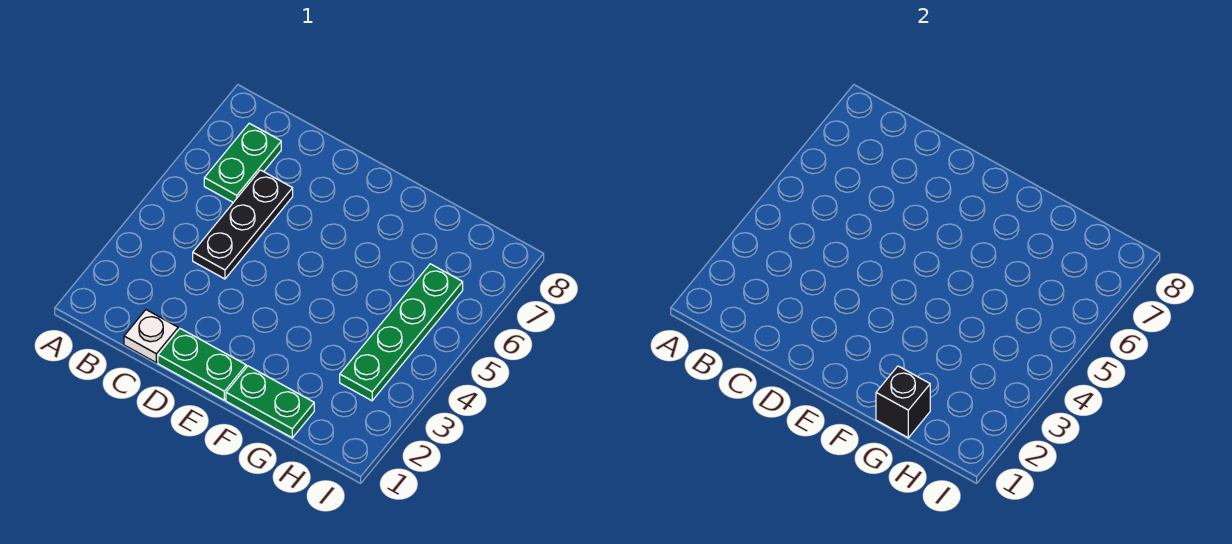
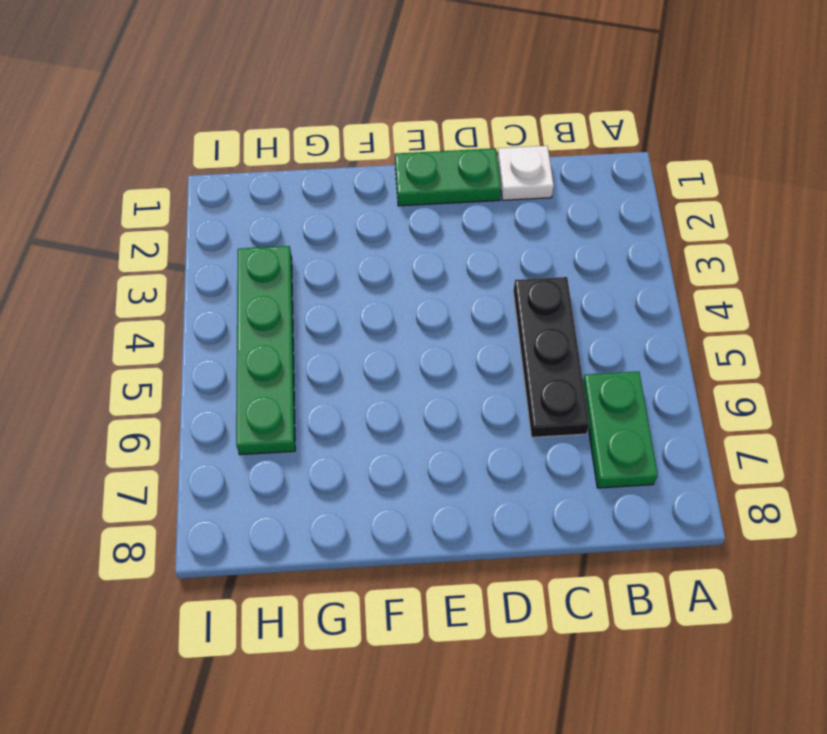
green 1x2 plate [226,366,314,438] -> none
black 1x1 brick [876,366,930,438] -> none

